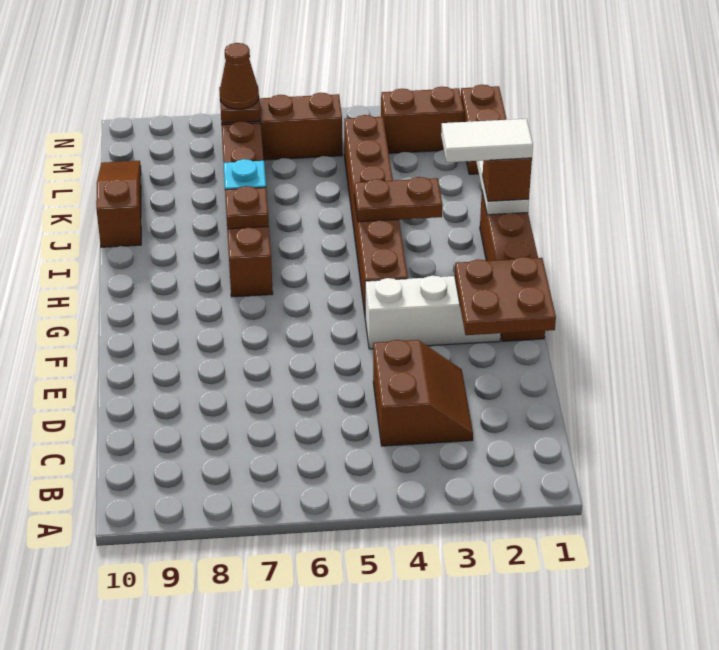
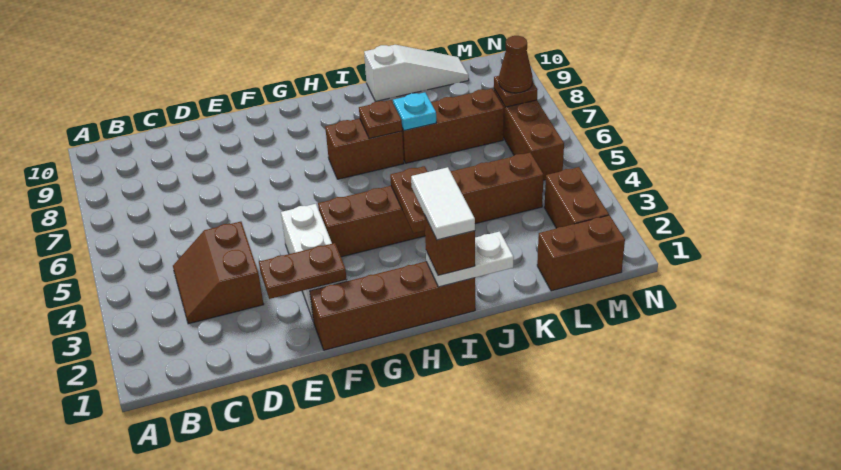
brown 2x2 slope [373,340,473,446] -> brown 2x2 slope turned to [173,222,264,324]
brown 2x2 plate [455,257,556,335] -> brown 1x2 plate [259,243,347,299]
brown 1x3 slope [96,161,141,247] -> white 1x3 slope [364,45,469,102]

